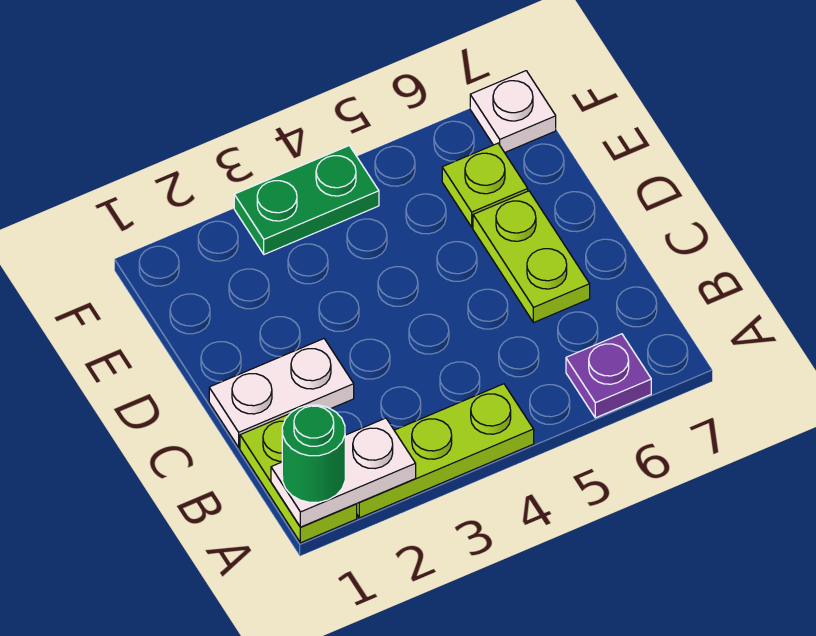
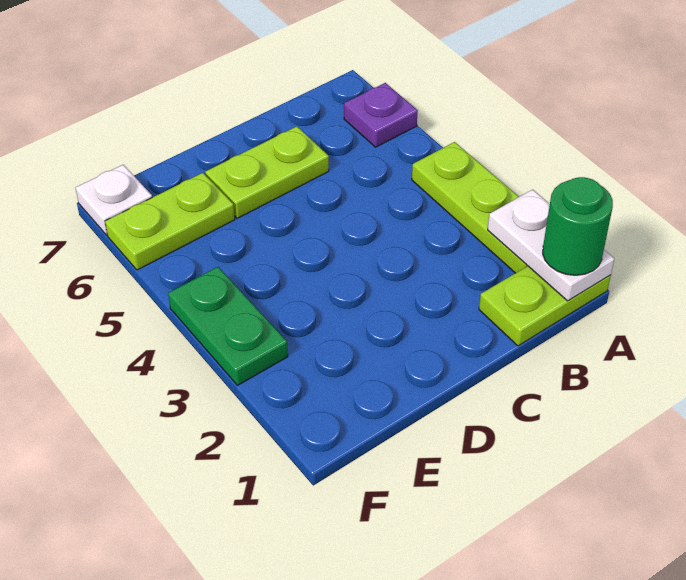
white 1x2 plate [209,339,354,447] -> none
lime 1x1 plate [442,143,528,227] -> lime 1x2 plate [105,173,235,270]

